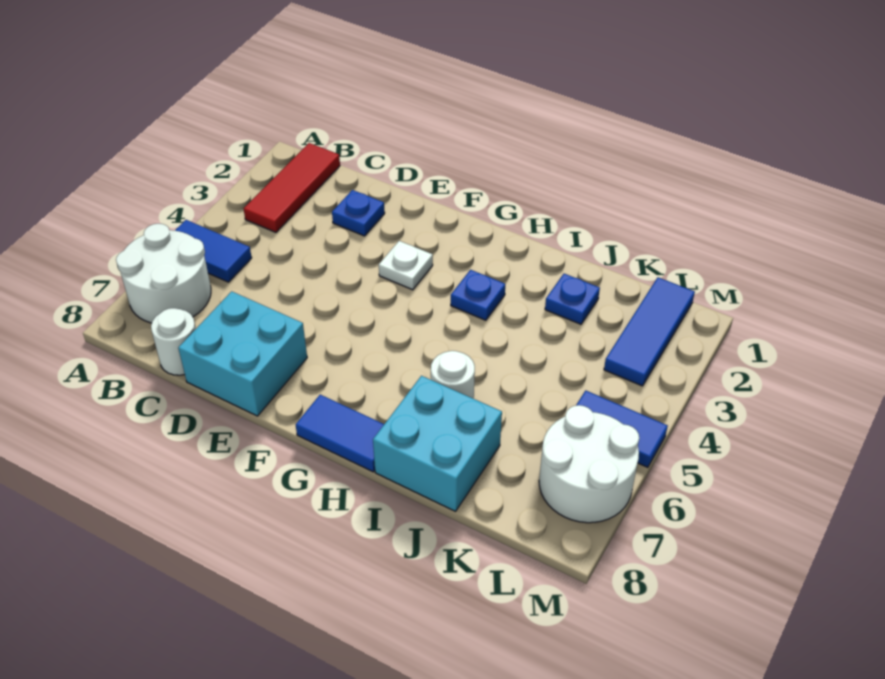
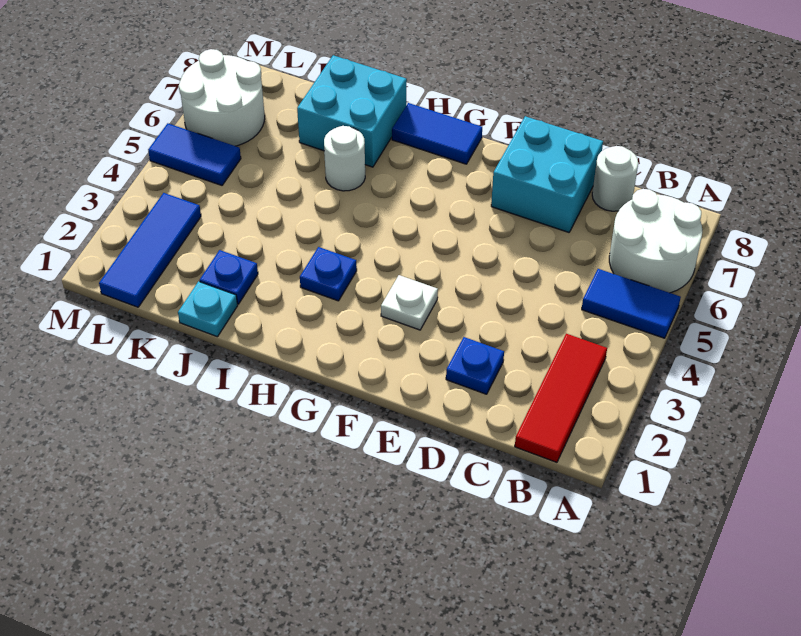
none -> cyan 1x1 plate [178,281,238,337]

